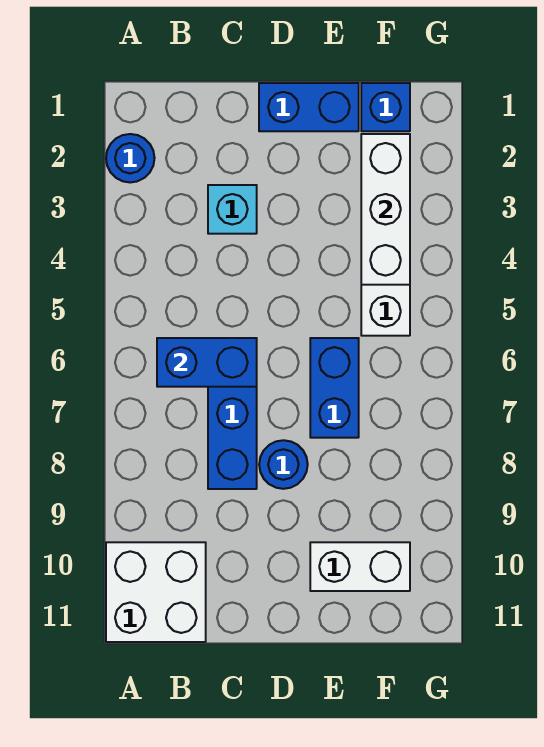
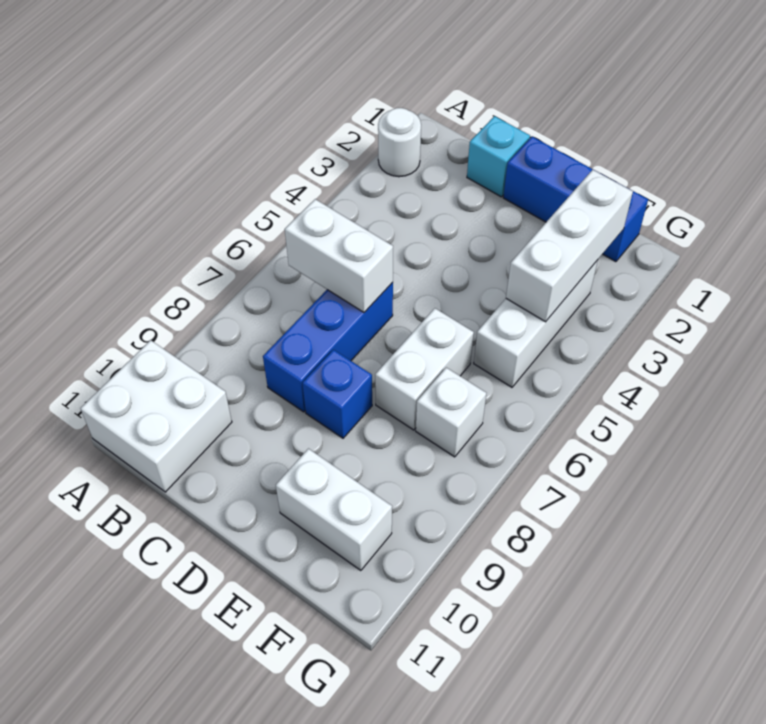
blue 1x1 round brick [106,134,155,183] -> white 1x1 round brick [378,108,421,177]
blue 1x2 brick [157,338,257,387] -> white 1x2 brick [285,199,393,312]
cyan 1x1 brick [208,185,257,234] -> cyan 1x1 brick moved to [467,116,530,197]
blue 1x1 round brick [259,440,308,489] -> blue 1x1 brick [303,350,372,438]
blue 1x2 brick [310,338,359,438] -> white 1x2 brick [375,308,474,430]
none -> white 1x1 brick [416,368,486,457]

